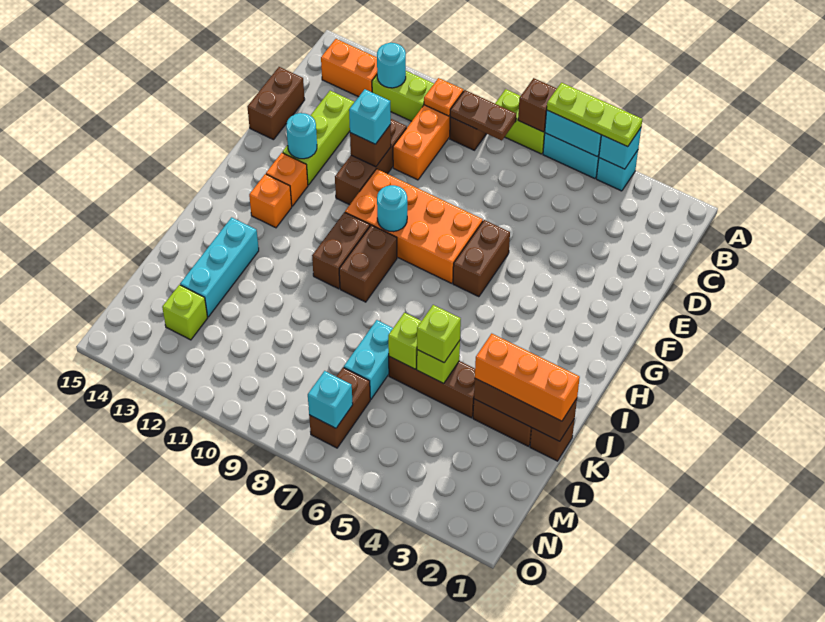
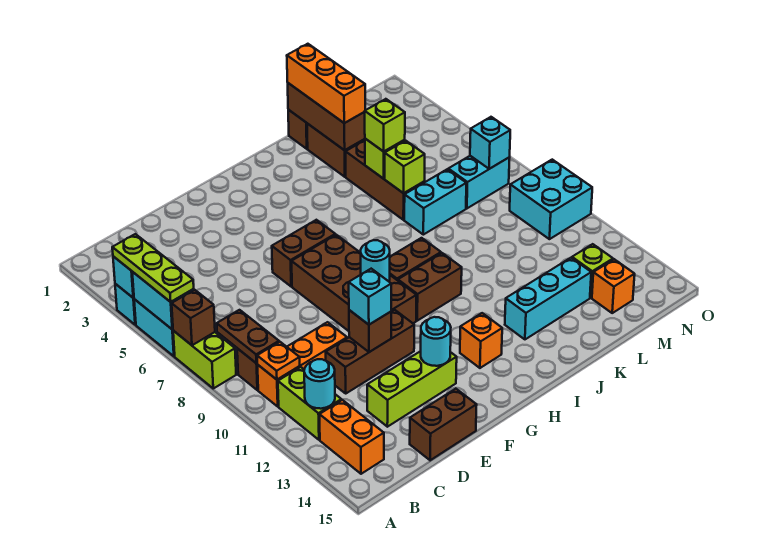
orange 2x4 brick [345,169,483,283] -> brown 2x4 brick [292,235,416,331]
orange 1x1 brick [266,153,308,206] -> orange 1x1 brick moved to [592,259,635,313]
brown 1x2 brick [309,367,370,448] -> cyan 1x2 brick [448,156,510,208]
none -> cyan 2x2 brick [510,160,592,239]

